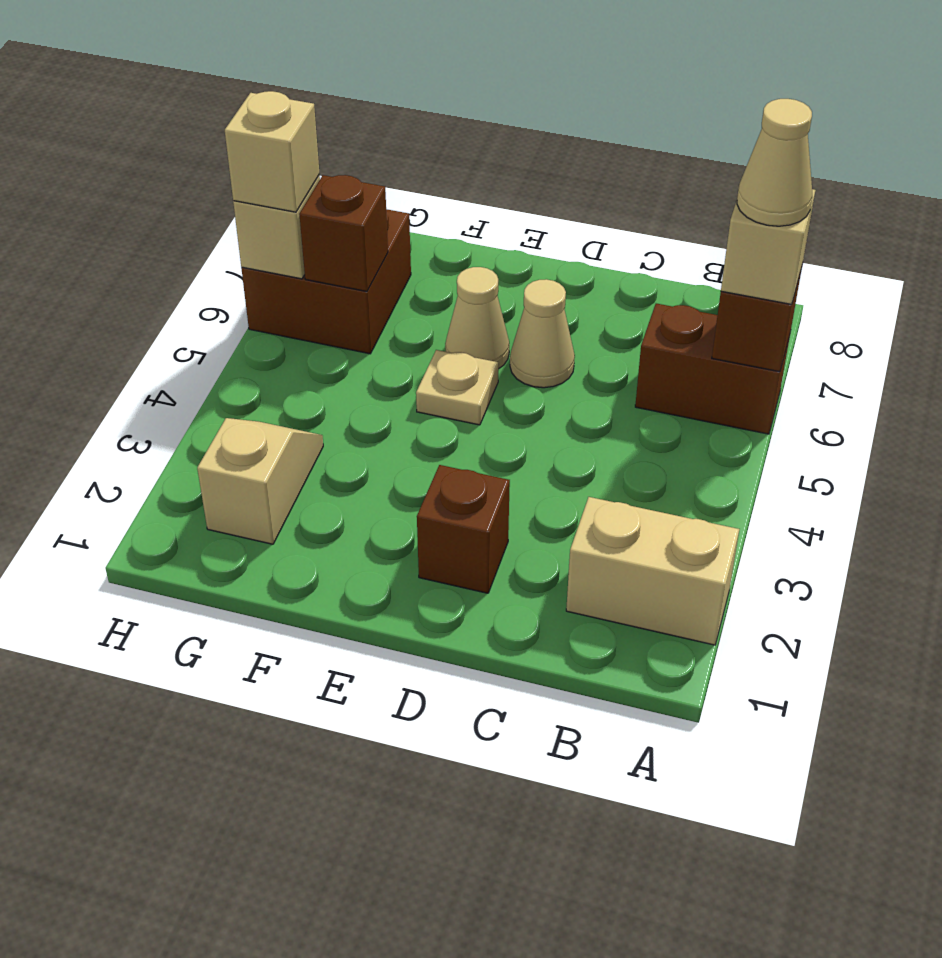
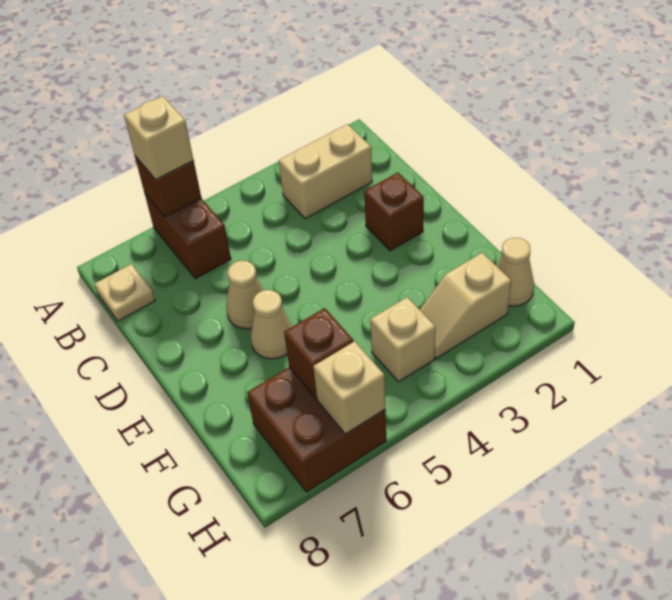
tan 1x2 brick [566,497,739,645] -> tan 1x2 brick turned to [279,124,372,219]
tan 1x1 cone [737,99,812,226] -> tan 1x1 cone moved to [497,238,534,306]
tan 1x1 plate [416,350,499,425] -> tan 1x1 plate moved to [95,264,155,321]
tan 1x1 brick [225,91,320,212] -> tan 1x1 brick moved to [370,297,435,382]

